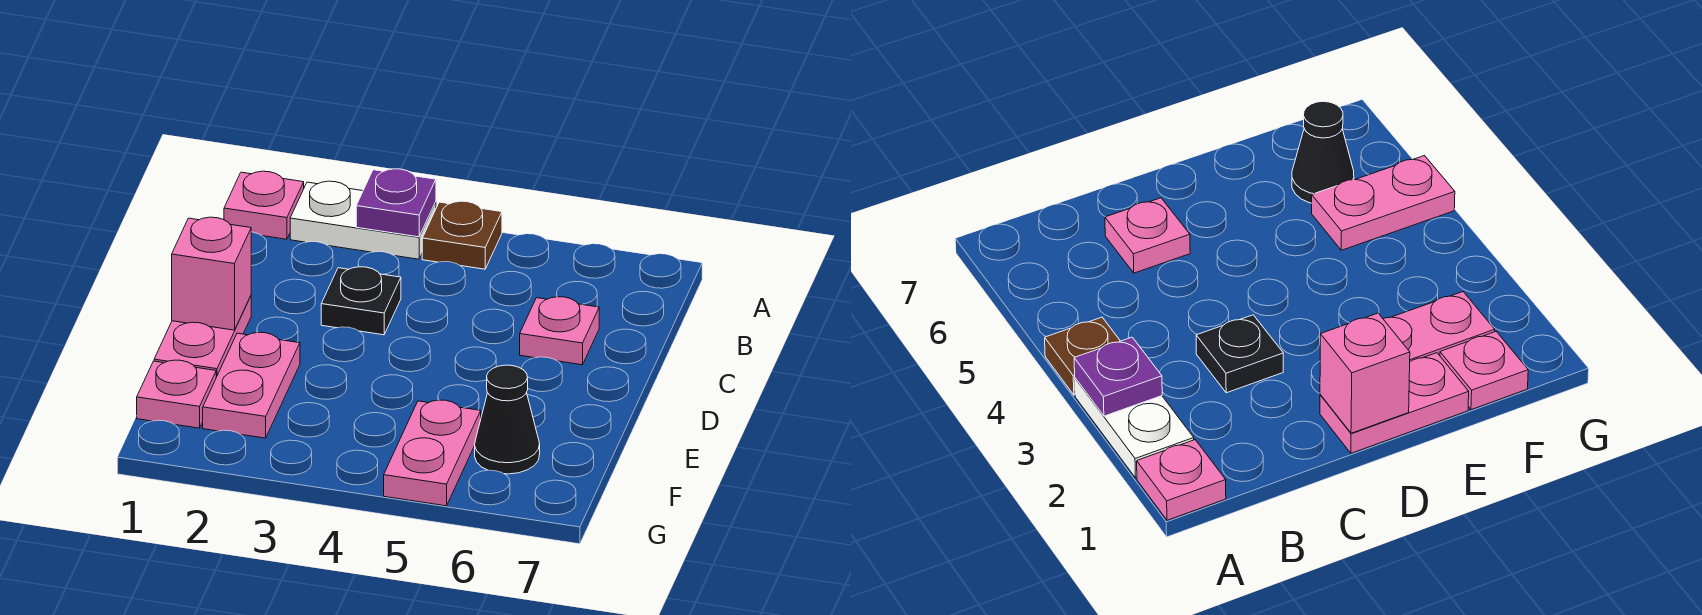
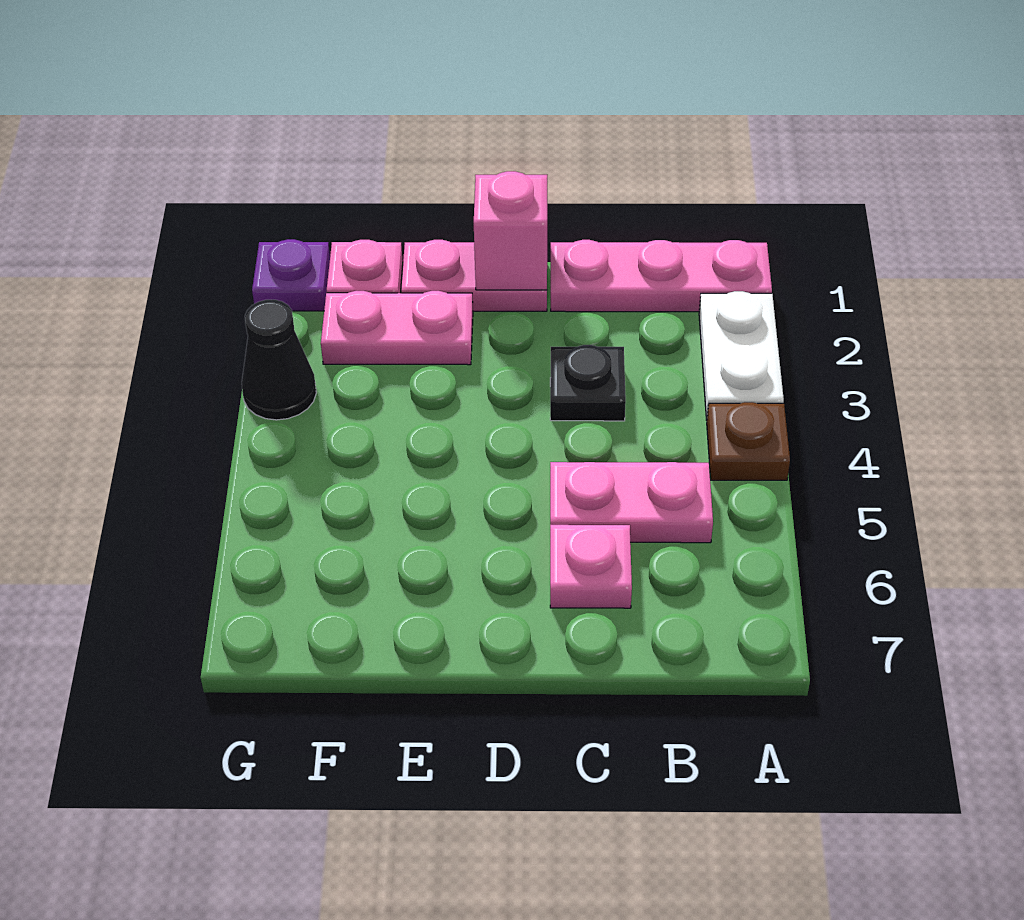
pink 1x1 plate [224,171,304,239] -> pink 1x3 plate [551,240,772,312]
purple 1x1 plate [356,169,436,237] -> purple 1x1 plate moved to [252,239,330,311]
pink 1x2 plate [384,400,481,506] -> pink 1x2 plate moved to [550,462,713,543]
black 1x1 cone [475,365,540,474] -> black 1x1 cone moved to [242,300,316,420]

